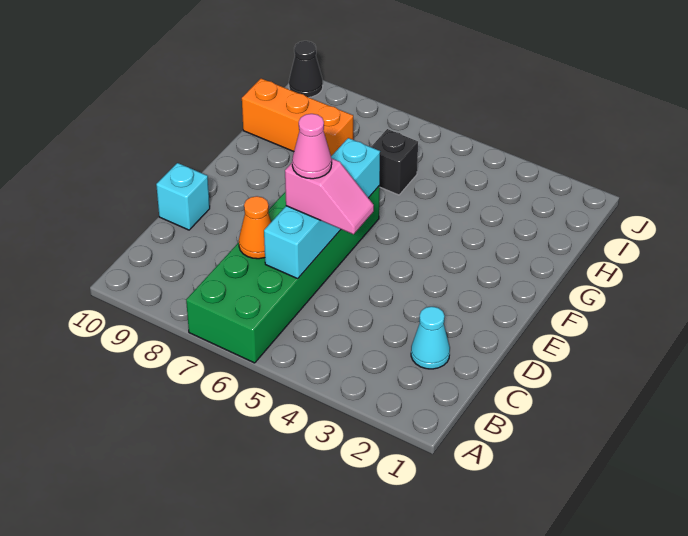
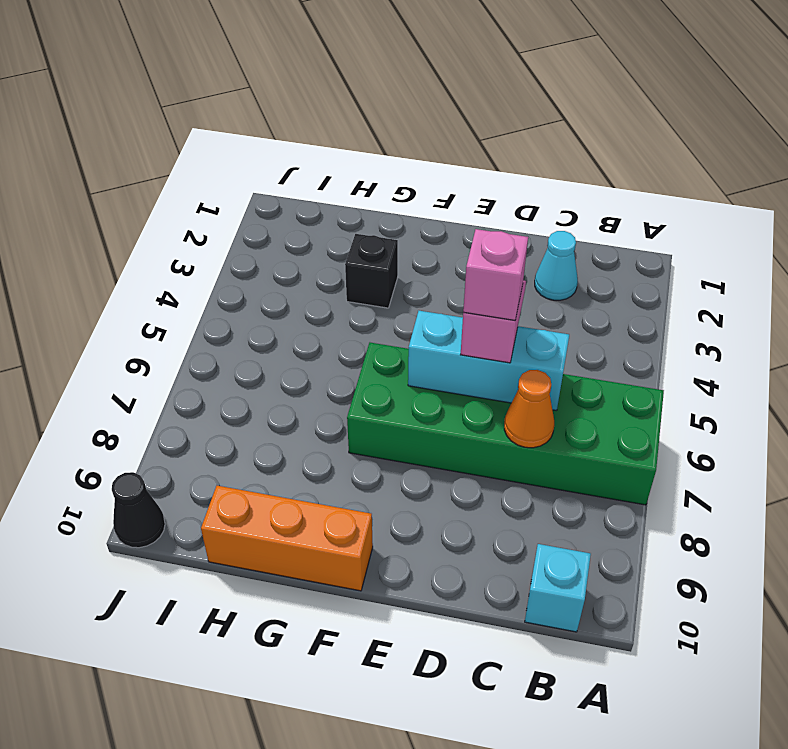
cyan 1x4 brick [264,138,380,279] -> cyan 1x3 brick [408,311,569,411]
pink 1x1 cone [292,114,332,179] -> pink 1x1 brick [463,229,528,320]
cyan 1x1 brick [156,163,210,230] -> cyan 1x1 brick moved to [525,544,591,632]
black 1x1 brick [371,129,418,195] -> black 1x1 brick moved to [345,234,398,308]
orange 1x3 brick [242,79,353,156] -> orange 1x3 brick turned to [201,486,373,591]

